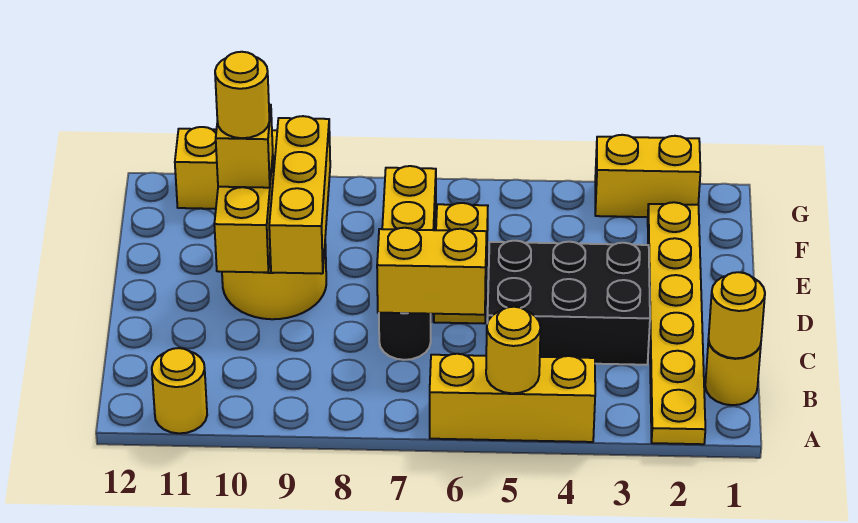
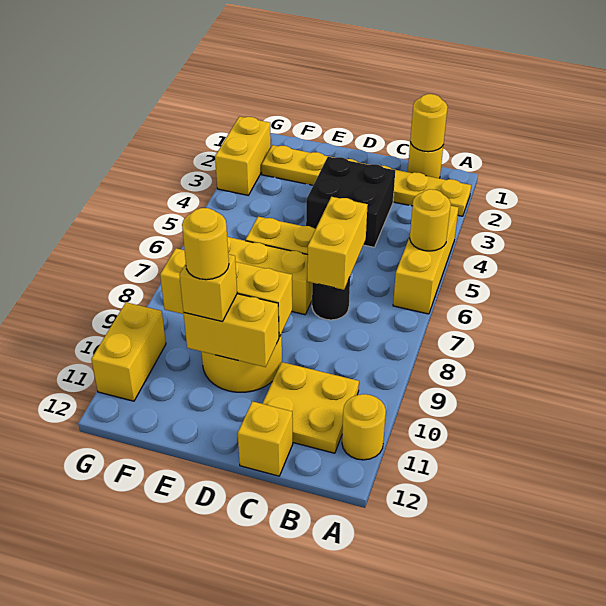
none -> yellow 2x2 plate [263,362,359,453]
black 2x3 brick [488,241,650,365] -> black 2x2 brick [306,157,395,247]
none -> yellow 1x1 brick [238,401,293,476]

